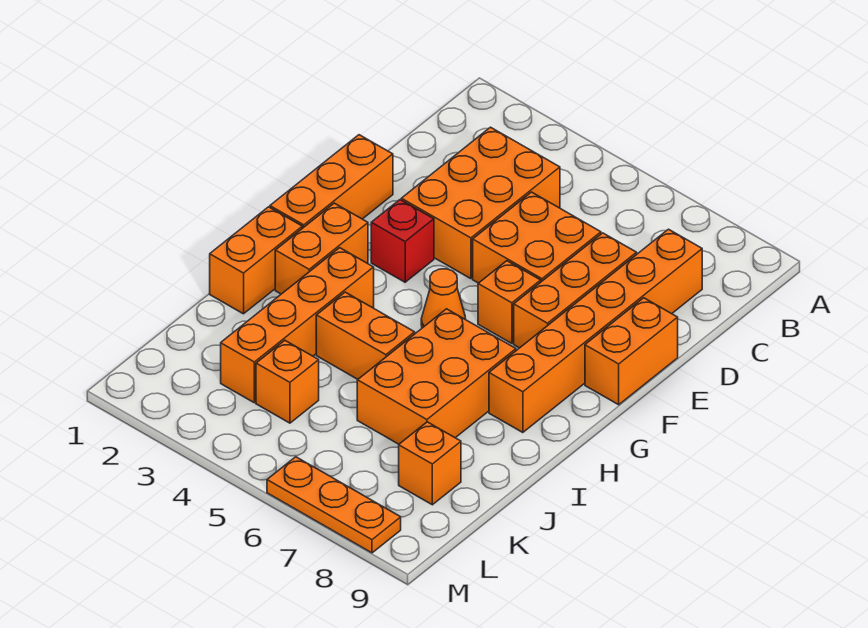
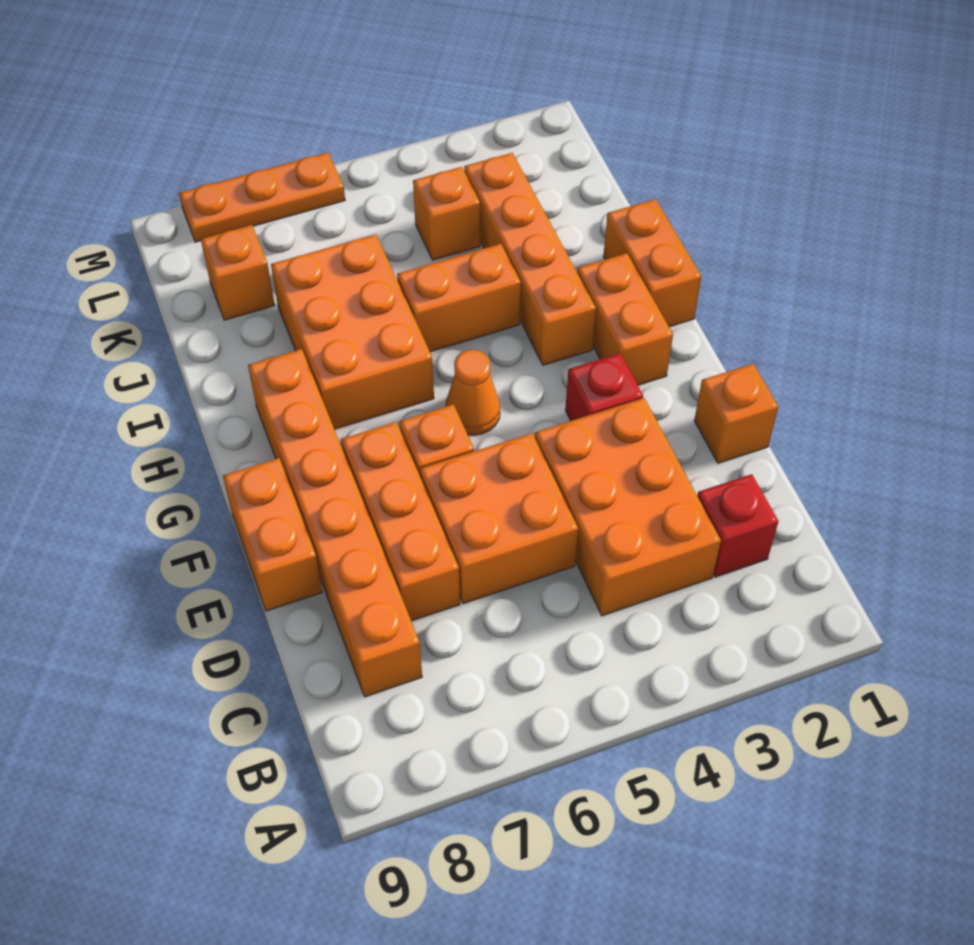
none -> red 1x1 brick [697,474,778,577]
orange 1x3 brick [270,135,393,228] -> orange 1x1 brick [694,364,778,463]

